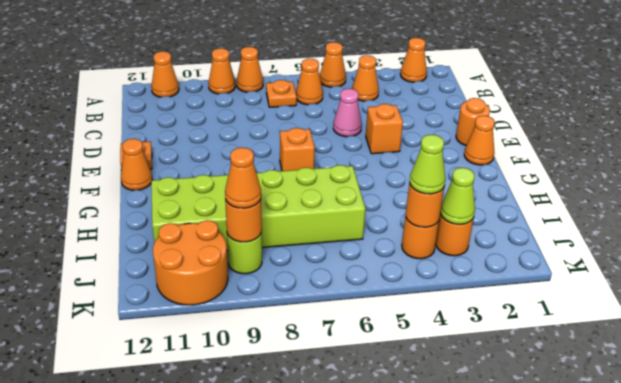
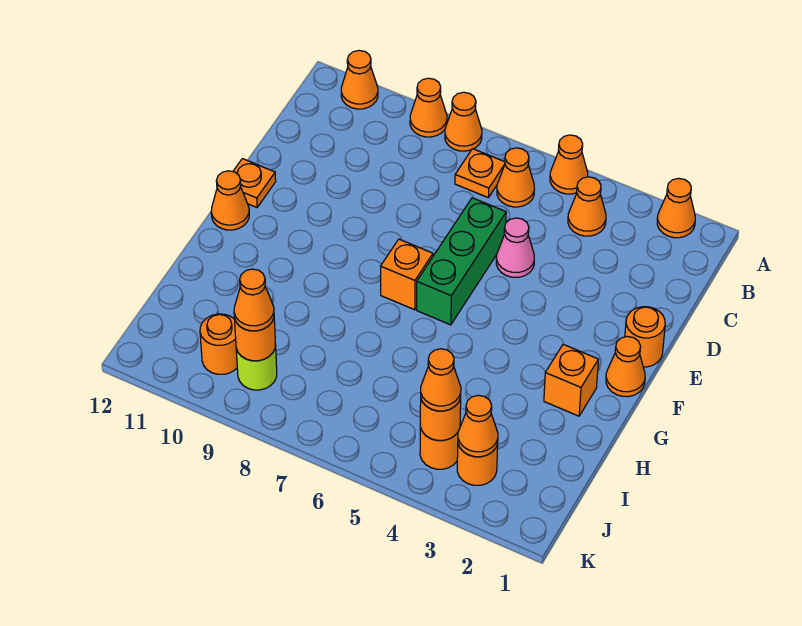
none -> green 1x3 brick [417,198,506,325]
orange 1x1 brick [366,104,403,154] -> orange 1x1 brick moved to [544,344,599,416]
lime 2x6 brick [151,165,365,250] -> none
lime 1x1 cone [440,168,475,224] -> orange 1x1 cone [458,395,498,457]
lime 1x1 cone [410,135,445,194] -> orange 1x1 cone [421,349,461,411]
orange 2x2 round brick [153,220,228,305] -> orange 1x1 round brick [200,314,237,374]

